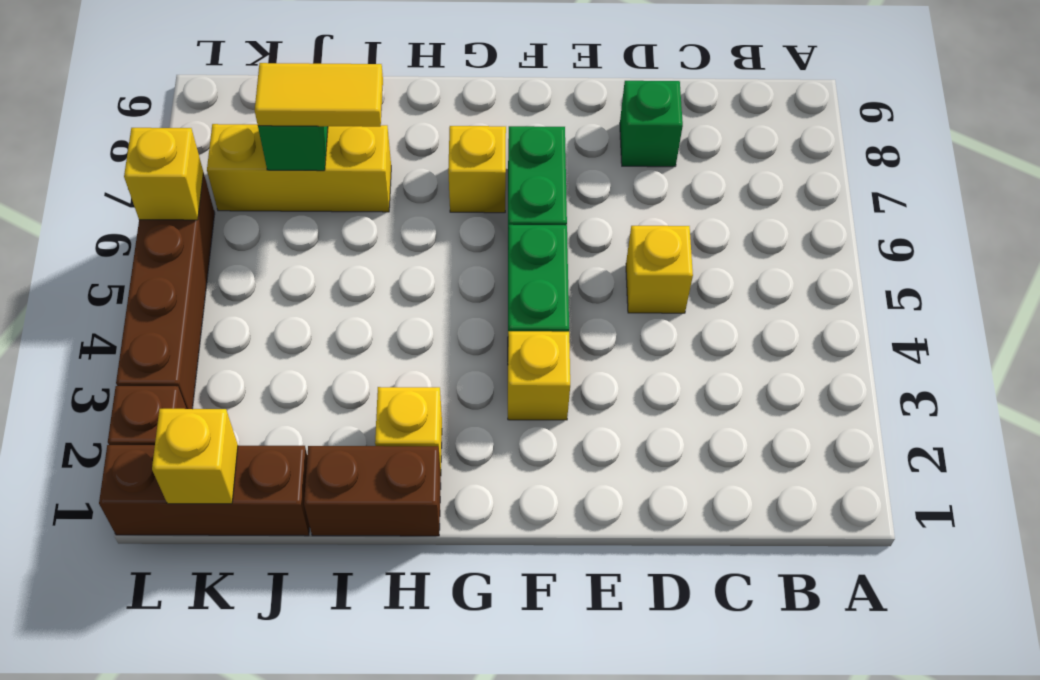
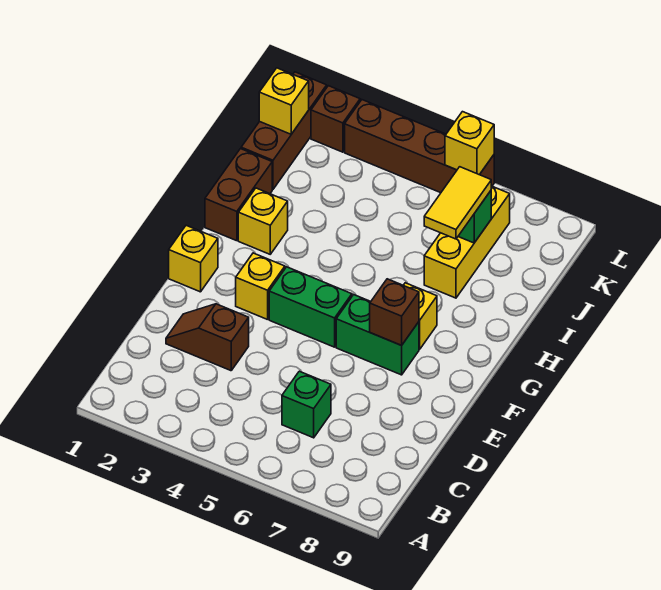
none -> brown 1x2 slope [166,304,249,371]
yellow 1x1 brick [626,226,693,313] -> yellow 1x1 brick moved to [169,225,218,292]
green 1x1 brick [620,81,683,167] -> green 1x1 brick moved to [282,371,331,438]
none -> brown 1x1 brick [370,279,419,345]

